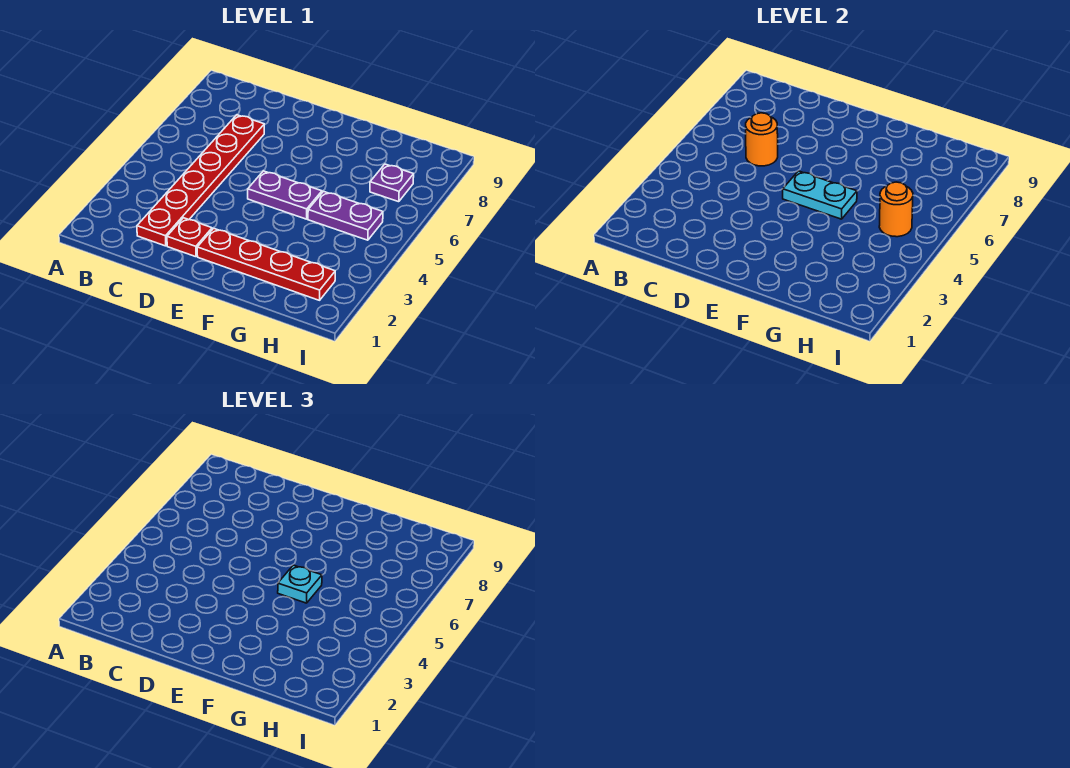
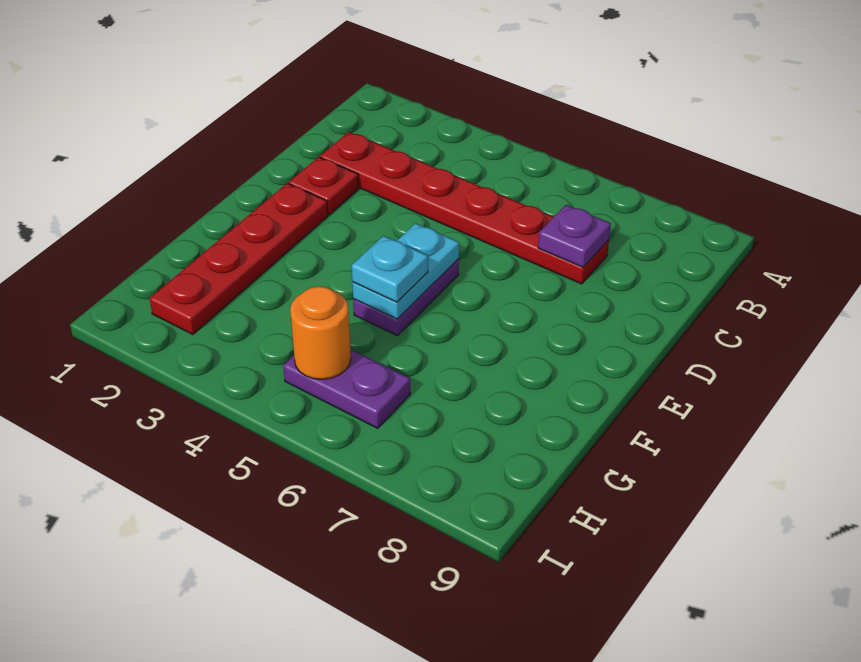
orange 1x1 round brick [746,113,778,166] -> none
purple 1x2 plate [308,191,383,240] -> purple 1x2 plate turned to [283,349,410,428]
purple 1x1 plate [370,164,414,202] -> purple 1x1 plate moved to [538,205,611,267]

